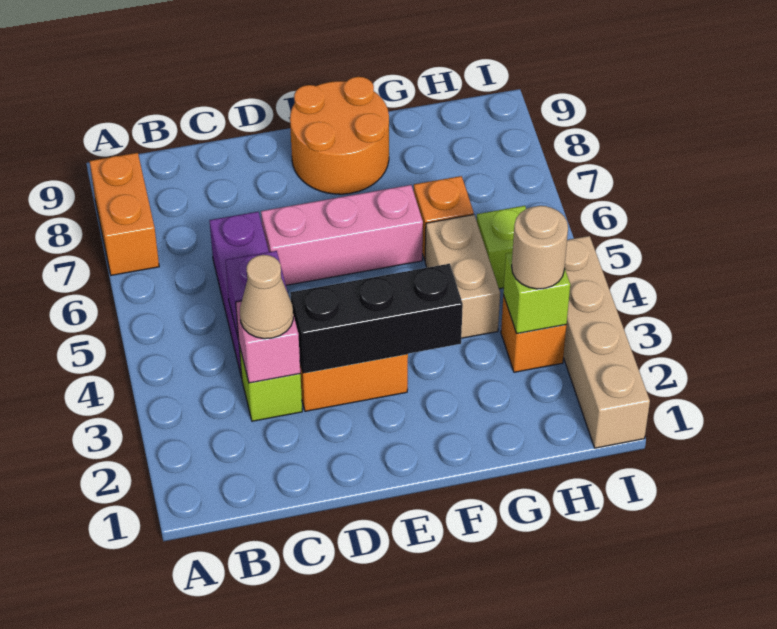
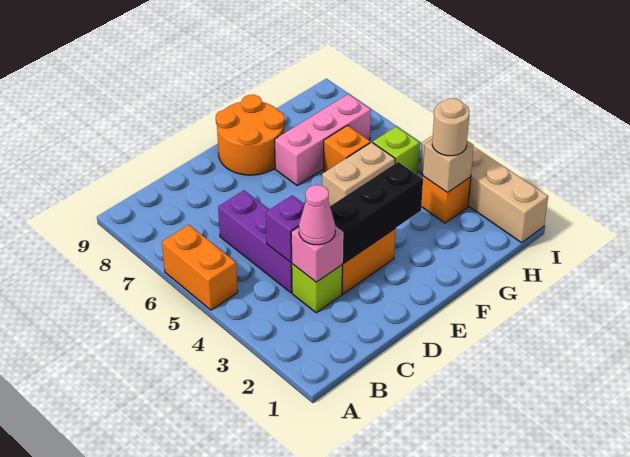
orange 1x2 brick [90,153,159,275] -> orange 1x2 brick moved to [162,225,238,310]
tan 1x1 cone [240,255,293,339] -> pink 1x1 cone [299,185,335,245]
pink 1x3 brick [261,185,423,285] -> pink 1x3 brick moved to [275,94,371,185]
tan 1x2 brick [425,215,500,338] -> tan 1x2 brick turned to [322,142,395,206]
lime 1x1 brick [503,252,570,333] -> tan 1x1 brick [423,140,474,192]

